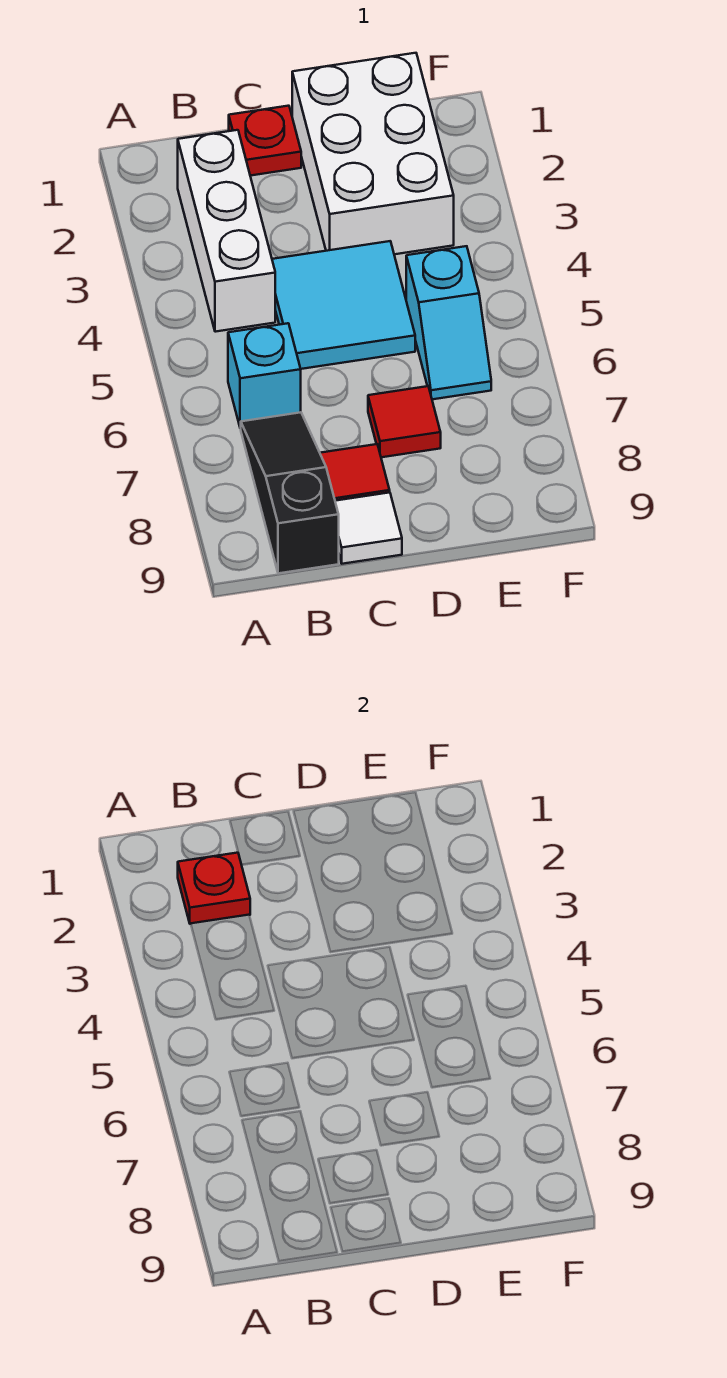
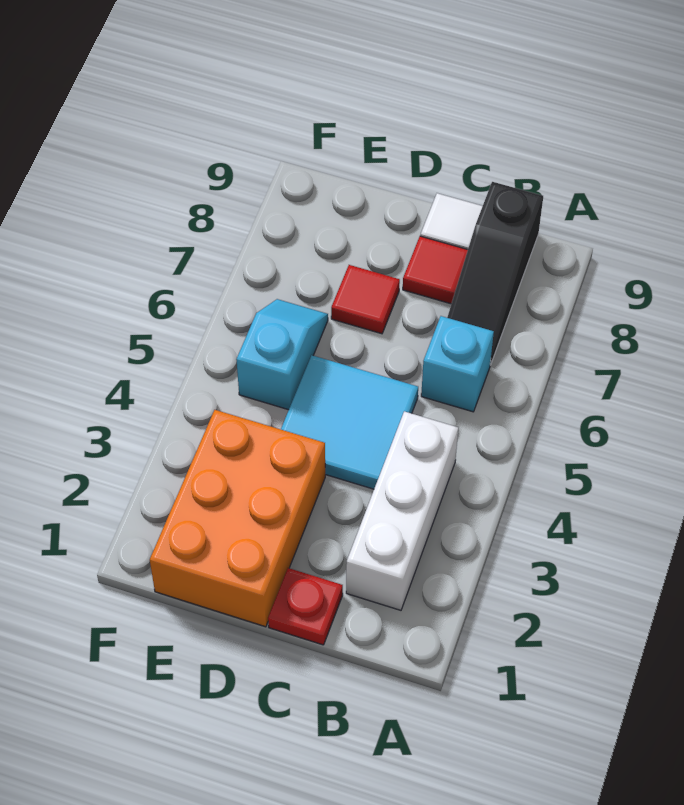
red 1x1 plate [178,853,250,924] -> none
white 2x3 brick [292,53,454,254] -> orange 2x3 brick [150,410,325,627]

